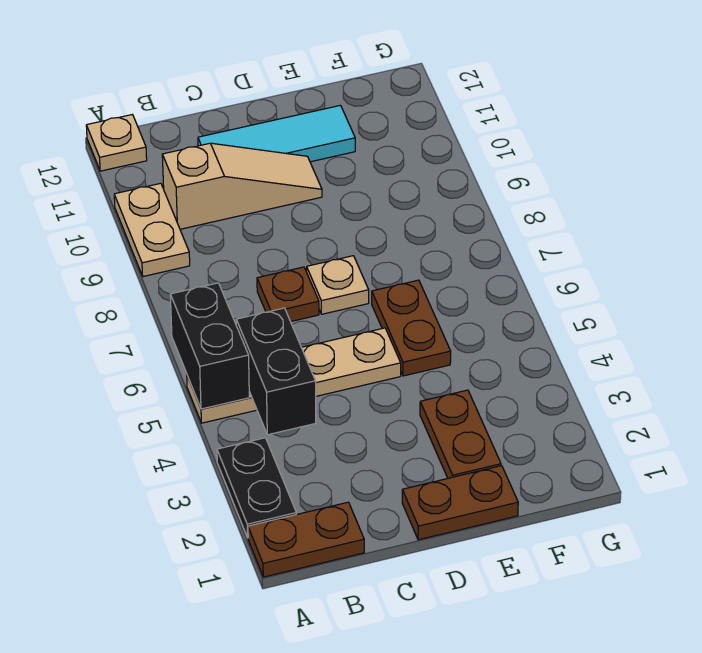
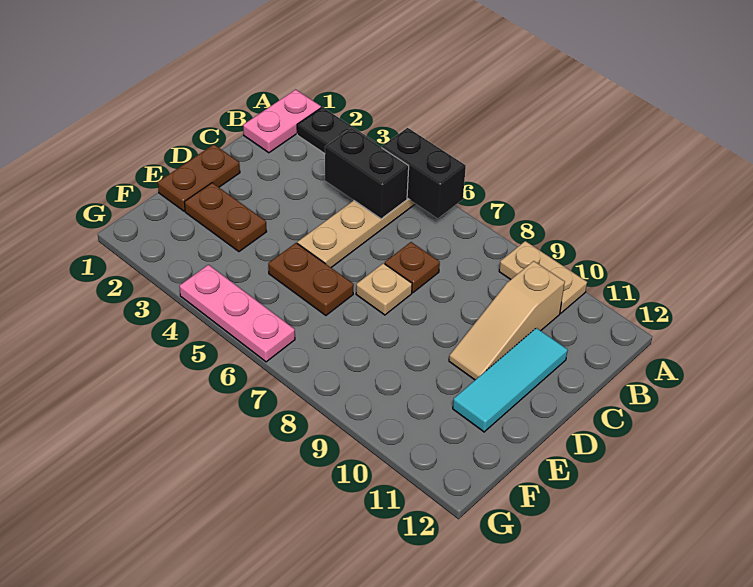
brown 1x2 plate [248,502,364,577] -> pink 1x2 plate [243,89,321,153]
tan 1x1 plate [86,115,147,171] -> none
none -> pink 1x3 plate [179,265,295,362]

